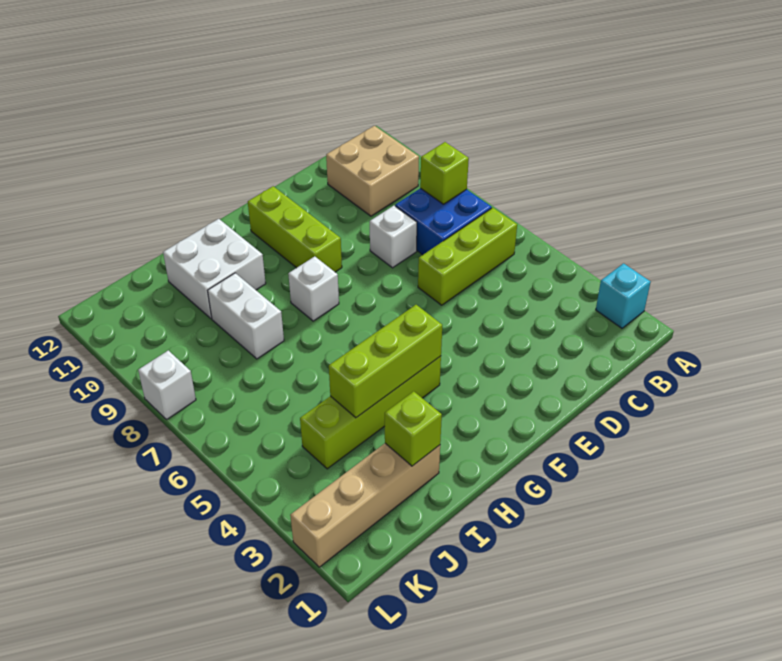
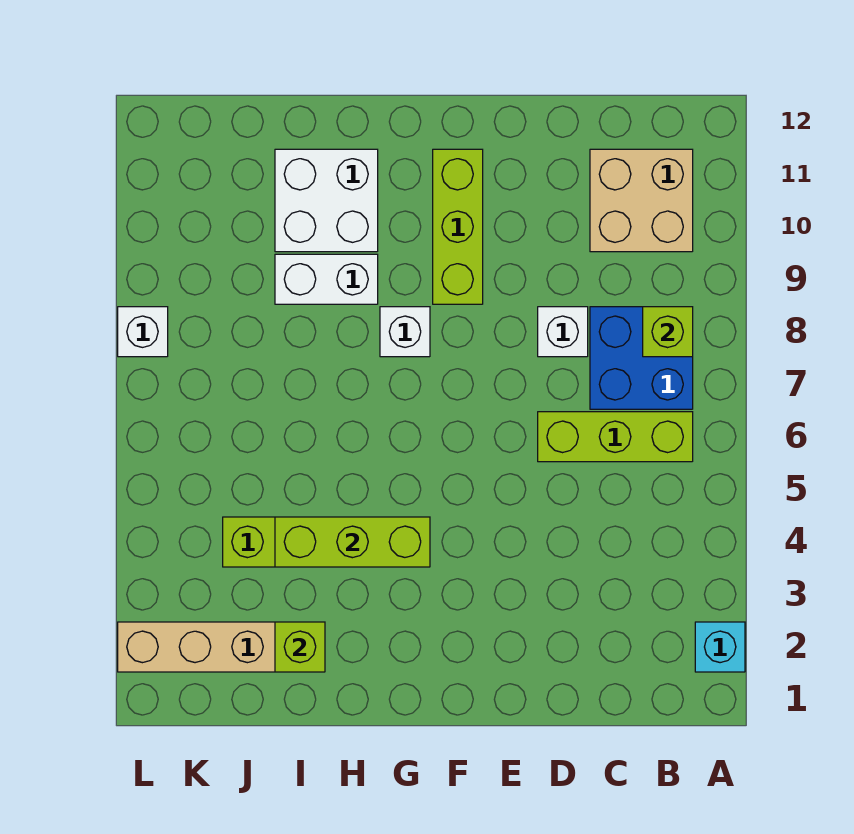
white 1x2 brick [208,273,284,359] -> white 1x2 brick turned to [275,254,378,304]

